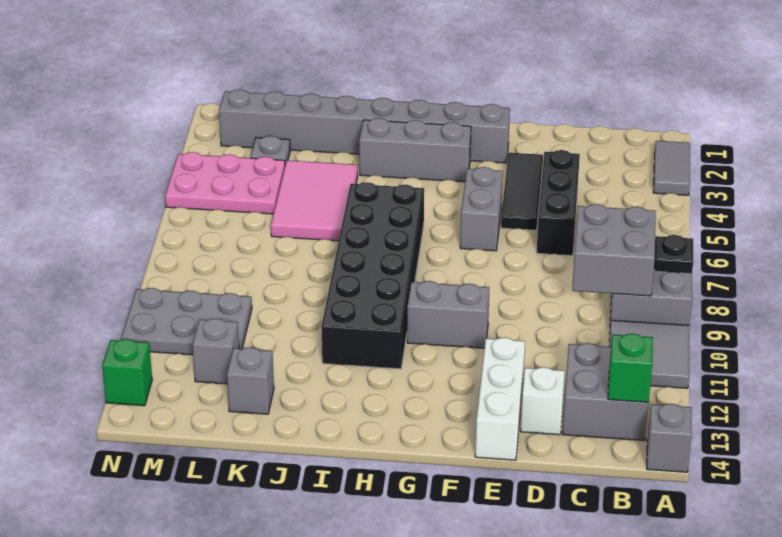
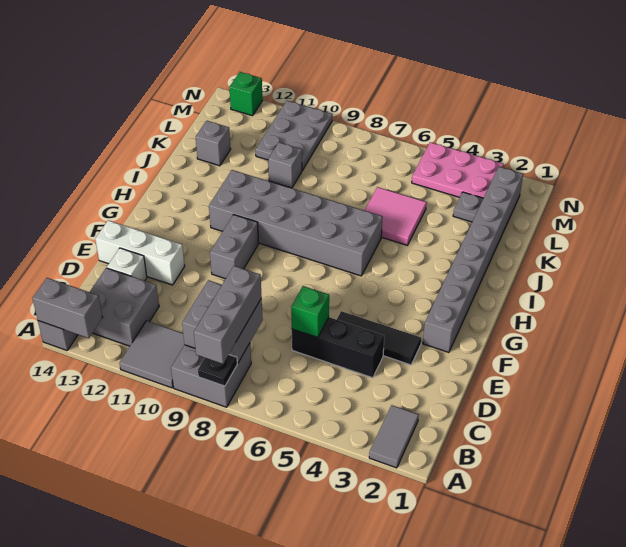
grey 1x2 tile [653,141,690,195] -> grey 1x2 tile turned to [369,405,419,468]
green 1x1 brick [608,334,653,402] -> green 1x1 brick moved to [291,286,329,338]
grey 1x2 brick [460,167,503,251] -> grey 1x2 brick moved to [32,278,103,338]
grey 1x3 brick [359,118,471,182] -> grey 1x3 brick moved to [194,266,262,364]
black 2x6 brick [321,182,424,369] -> grey 2x6 brick [209,170,382,276]
pink 2x3 tile [271,160,358,241] -> pink 2x2 tile [364,187,427,245]
pink 2x3 plate [165,152,285,214] -> pink 2x3 plate turned to [412,142,503,198]
grey 1x1 brick [192,318,239,384] -> grey 1x1 brick moved to [268,142,302,188]

